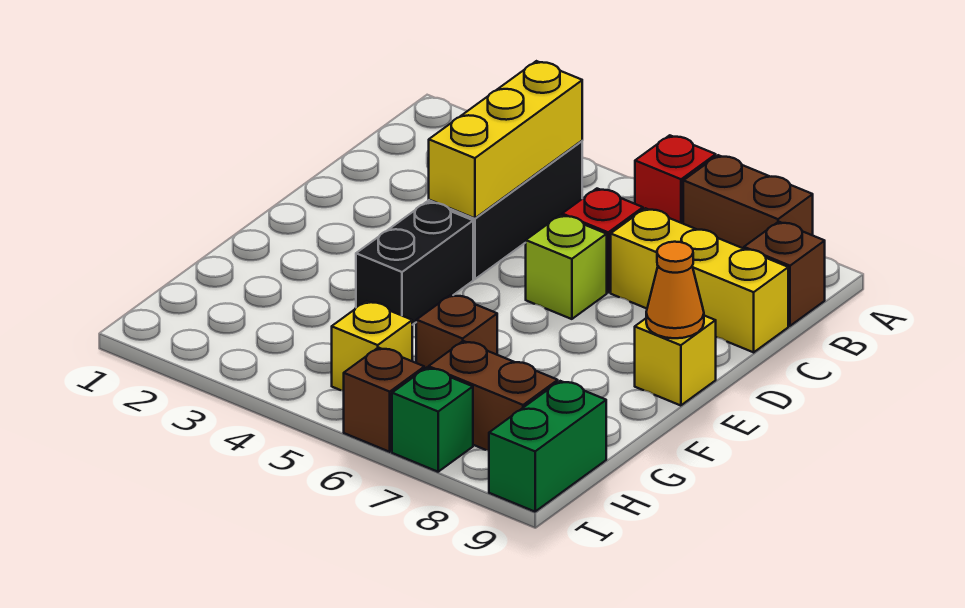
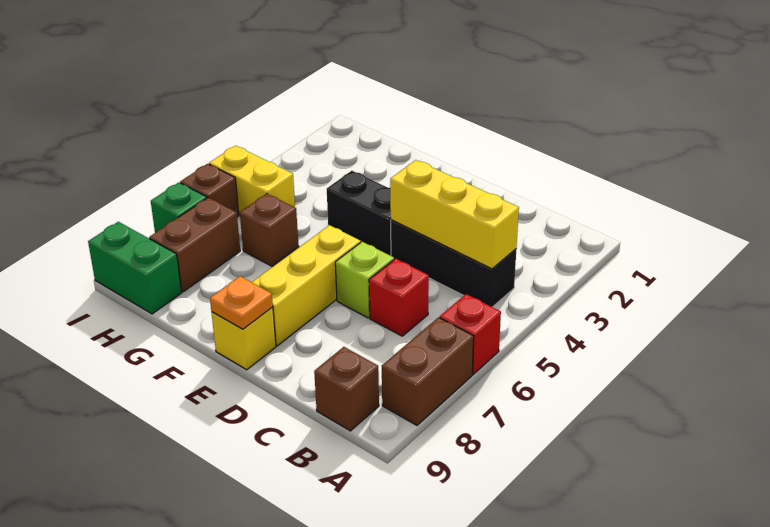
yellow 1x3 brick [611,208,788,352] -> yellow 1x3 brick moved to [252,225,361,346]
orange 1x1 cone [646,242,704,338] -> orange 1x1 plate [210,276,273,329]
yellow 1x1 brick [332,301,412,391] -> yellow 1x2 brick [209,146,295,215]

